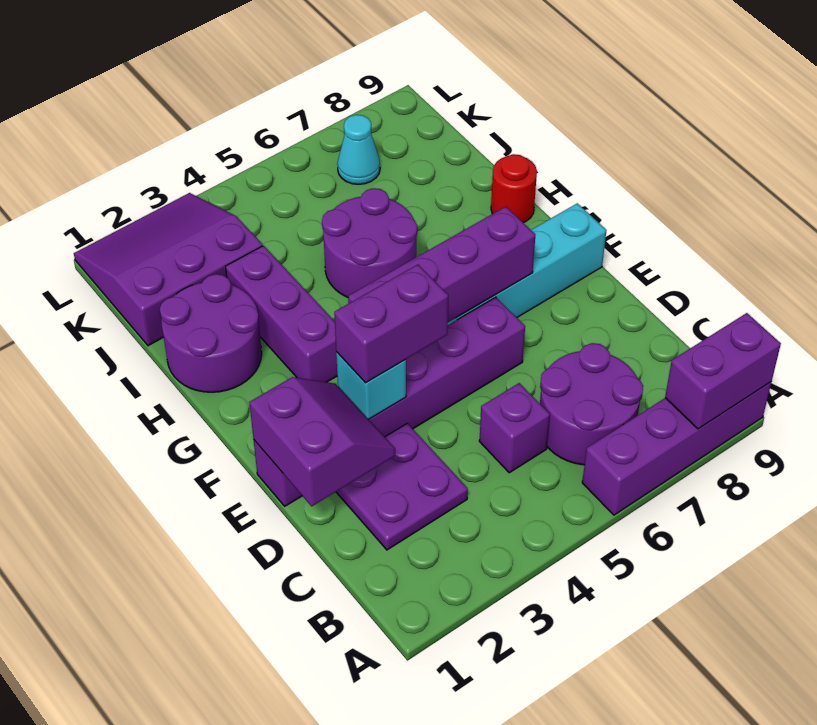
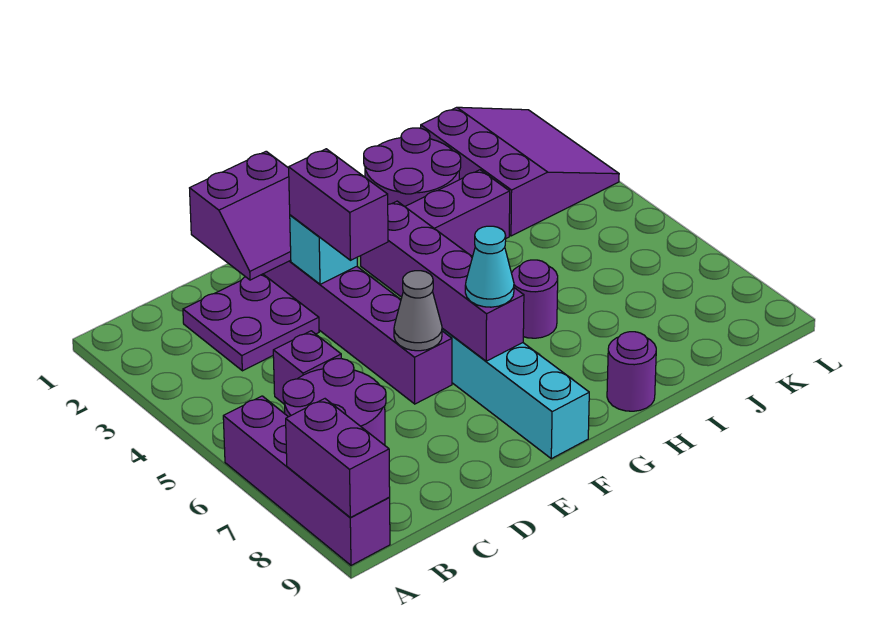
none -> grey 1x1 cone [394,271,442,351]
purple 2x2 round brick [322,188,417,297] -> purple 1x1 round brick [512,260,558,338]
red 1x1 round brick [491,154,537,223] -> purple 1x1 round brick [607,332,656,411]
cyan 1x1 cone [337,115,380,184] -> cyan 1x1 cone moved to [465,226,514,307]

